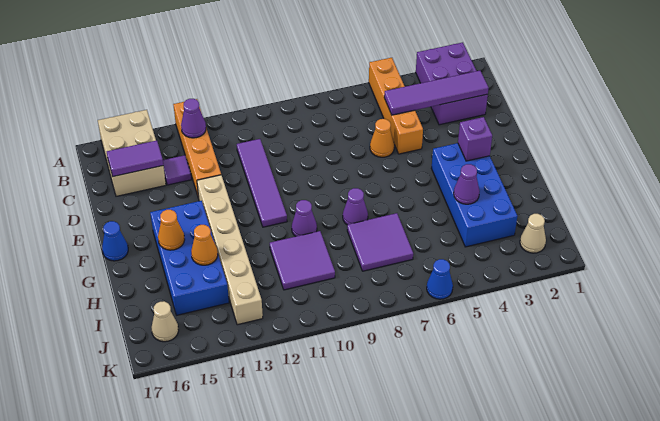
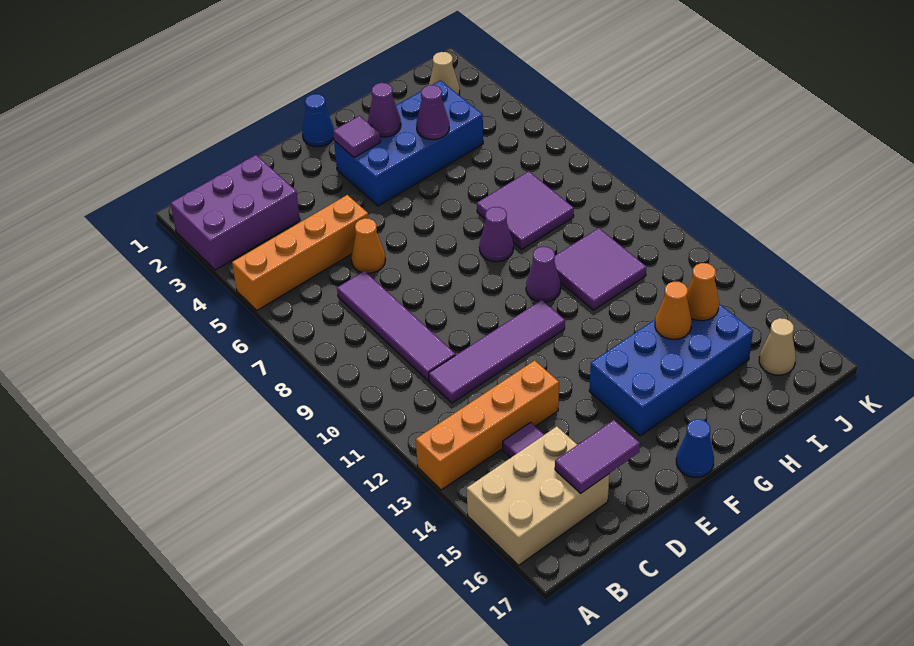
purple 1x1 cone [181,99,206,138] -> purple 1x1 cone moved to [368,83,401,137]
purple 1x4 tile [384,71,489,115] -> purple 1x4 tile moved to [337,271,455,381]
purple 1x2 tile [107,141,163,176] -> purple 1x2 tile turned to [555,420,640,493]
tan 1x6 brick [197,175,263,325] -> none
purple 1x1 brick [458,117,492,161] -> purple 1x1 tile [333,116,380,158]
orange 1x1 cone [158,210,185,250] -> orange 1x1 cone moved to [687,263,719,321]
blue 1x1 cone [427,259,453,299] -> blue 1x1 cone moved to [302,94,334,147]

